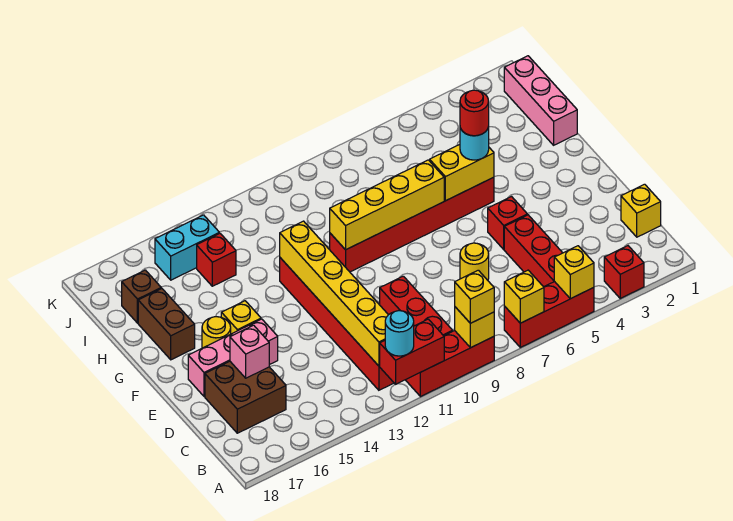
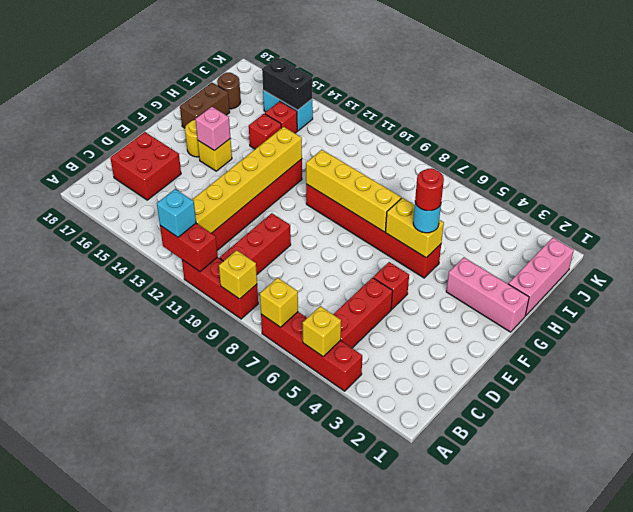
red 1x1 brick [604,246,644,298] -> red 1x1 brick moved to [249,114,281,149]
red 1x3 brick [504,282,594,347] -> red 1x4 brick [261,312,362,391]
yellow 1x1 brick [455,270,494,323] -> none
cyan 1x1 round brick [385,311,414,356] -> cyan 1x1 brick [157,189,196,237]
yellow 1x1 brick [621,184,661,237] -> none
brown 2x2 brick [205,361,286,433] -> red 2x2 brick [111,132,181,200]
yellow 1x1 round brick [460,243,489,280] -> none
pink 1x1 brick [230,325,269,378] -> pink 1x1 brick moved to [196,107,230,150]
pink 1x3 brick [188,319,278,397] -> pink 1x3 brick moved to [446,257,529,332]
brown 1x1 brick [122,270,161,323] -> brown 1x1 round brick [217,73,241,109]
none -> black 1x2 brick [262,57,312,110]

